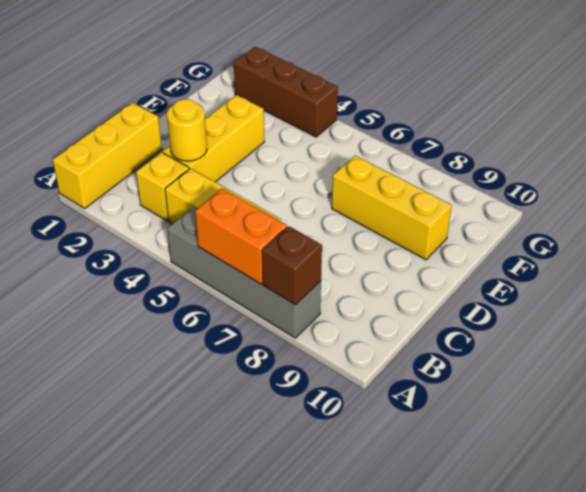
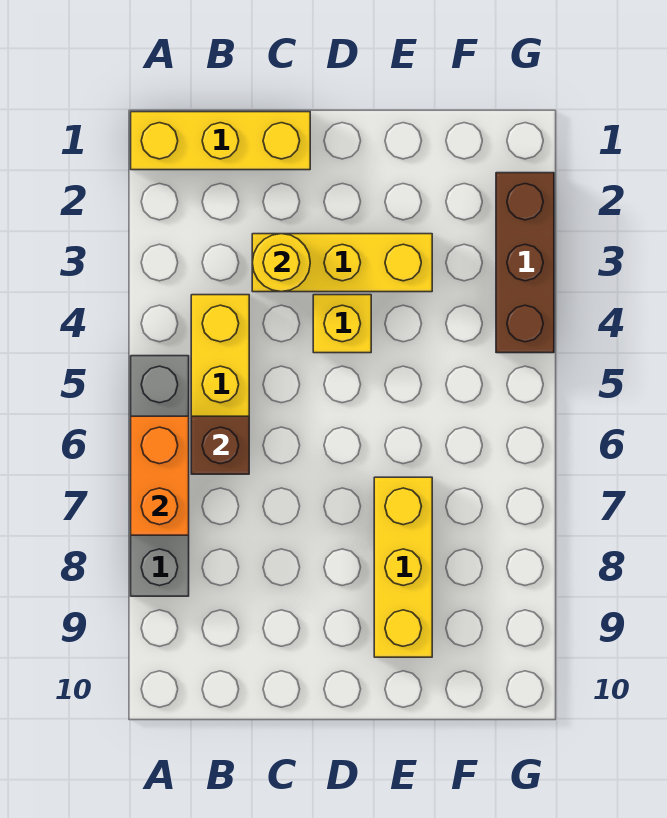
brown 1x1 brick [262,226,322,305] -> brown 1x1 brick moved to [191,416,249,474]
yellow 1x1 brick [136,152,189,221] -> yellow 1x1 brick moved to [313,295,371,353]

